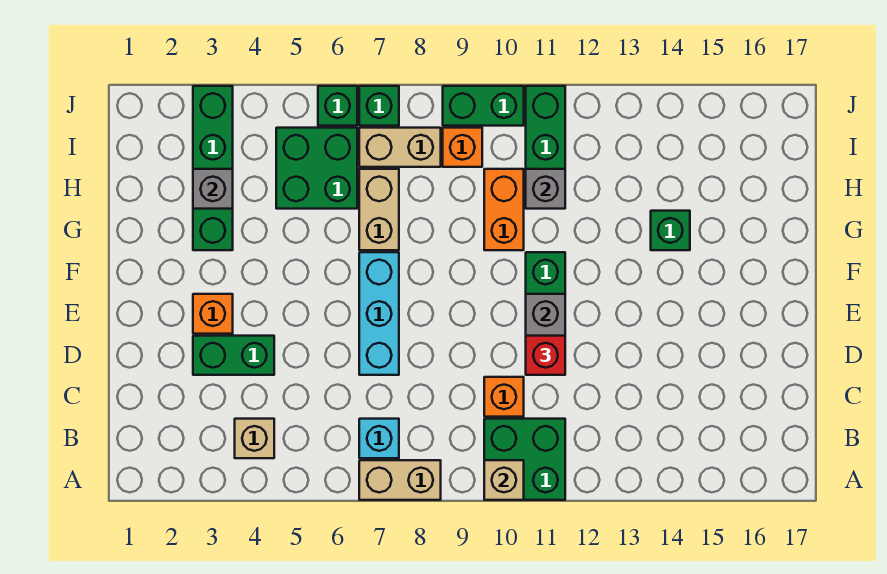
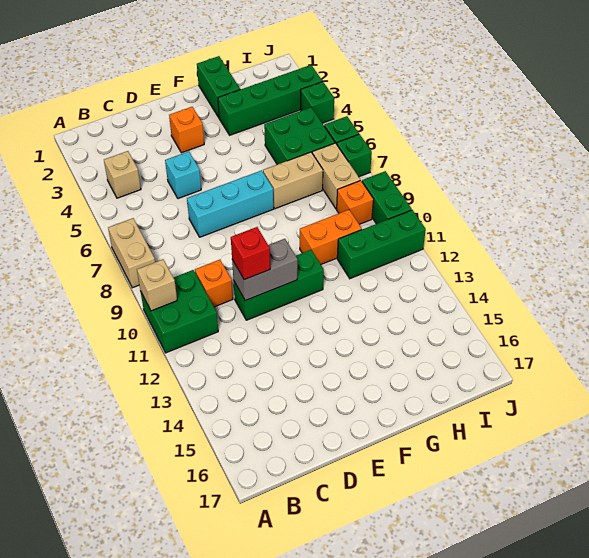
cyan 1x1 brick [359,419,399,458] -> cyan 1x1 brick moved to [165,151,201,199]
green 1x2 brick [193,336,274,375] -> green 1x2 brick moved to [197,56,240,117]
green 1x1 brick [651,211,690,250] -> green 1x1 brick moved to [301,82,334,123]
grey 1x1 brick [193,169,233,209] -> none
grey 1x1 brick [526,169,565,209] -> none

